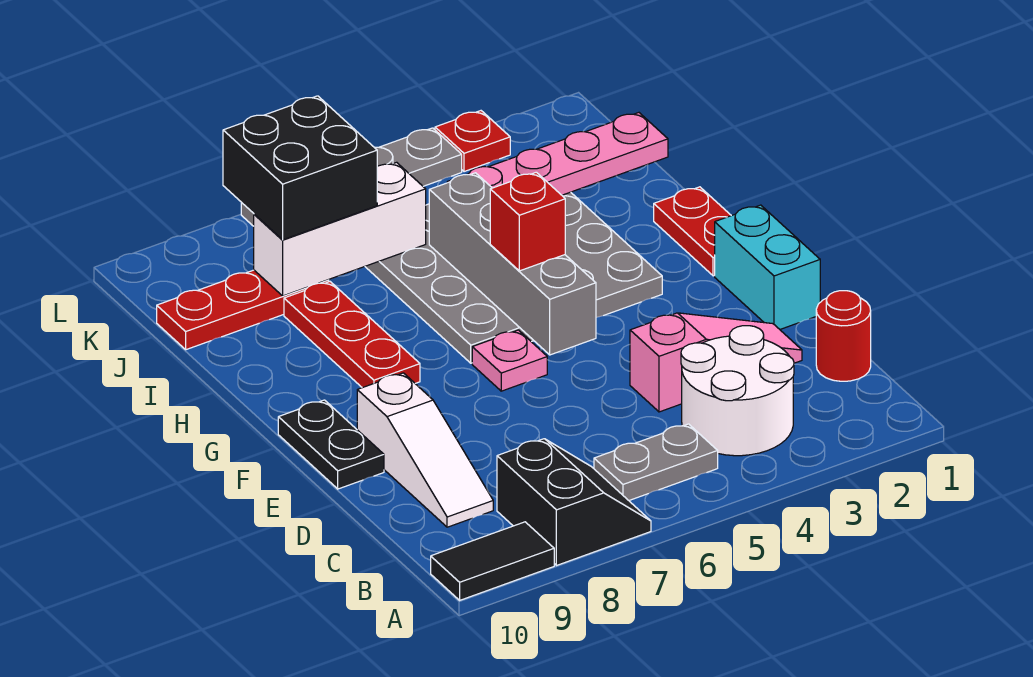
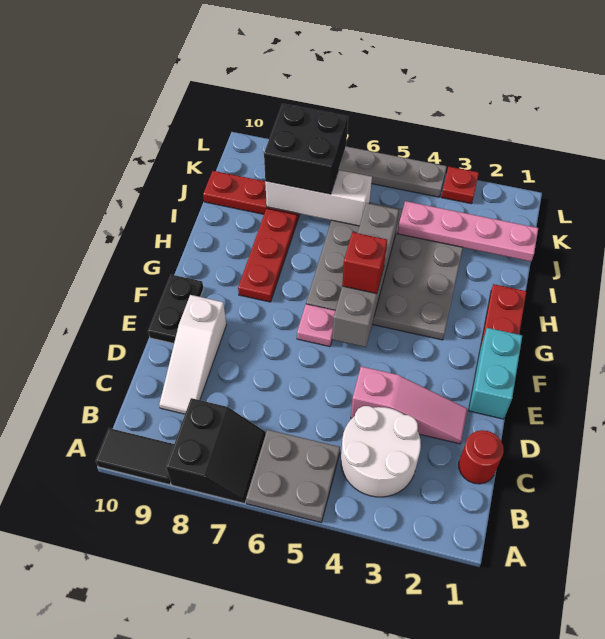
grey 1x2 plate [594,424,718,500] -> grey 2x2 plate [246,430,340,522]

